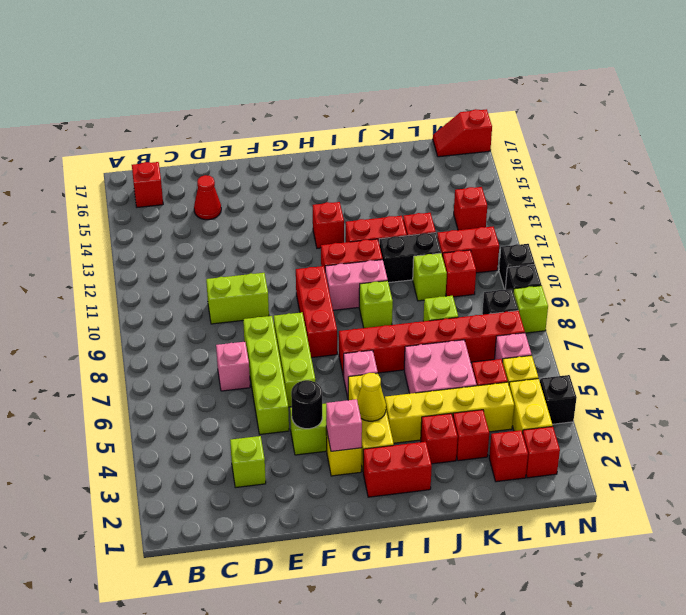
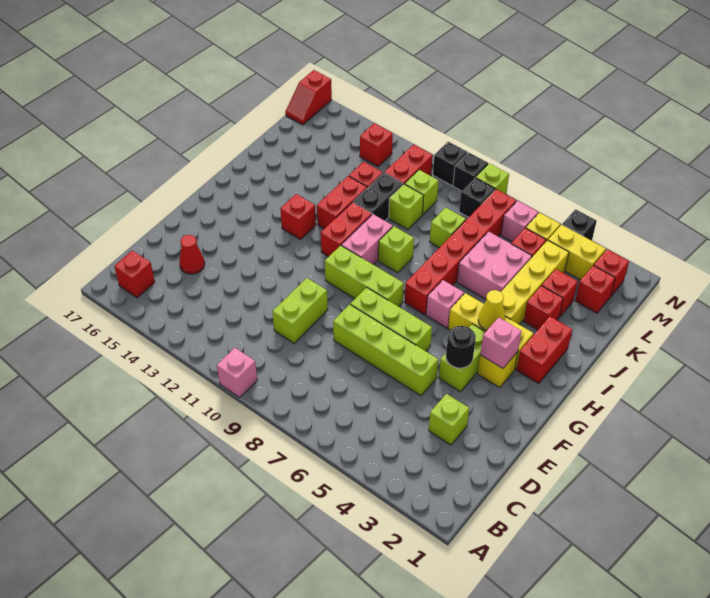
pink 1x1 brick [216,342,250,391] -> pink 1x1 brick moved to [217,348,257,397]
red 1x3 brick [296,266,337,358] -> lime 1x3 brick [325,245,404,307]
red 1x1 brick [443,250,476,297] -> lime 1x1 brick [405,170,438,215]

